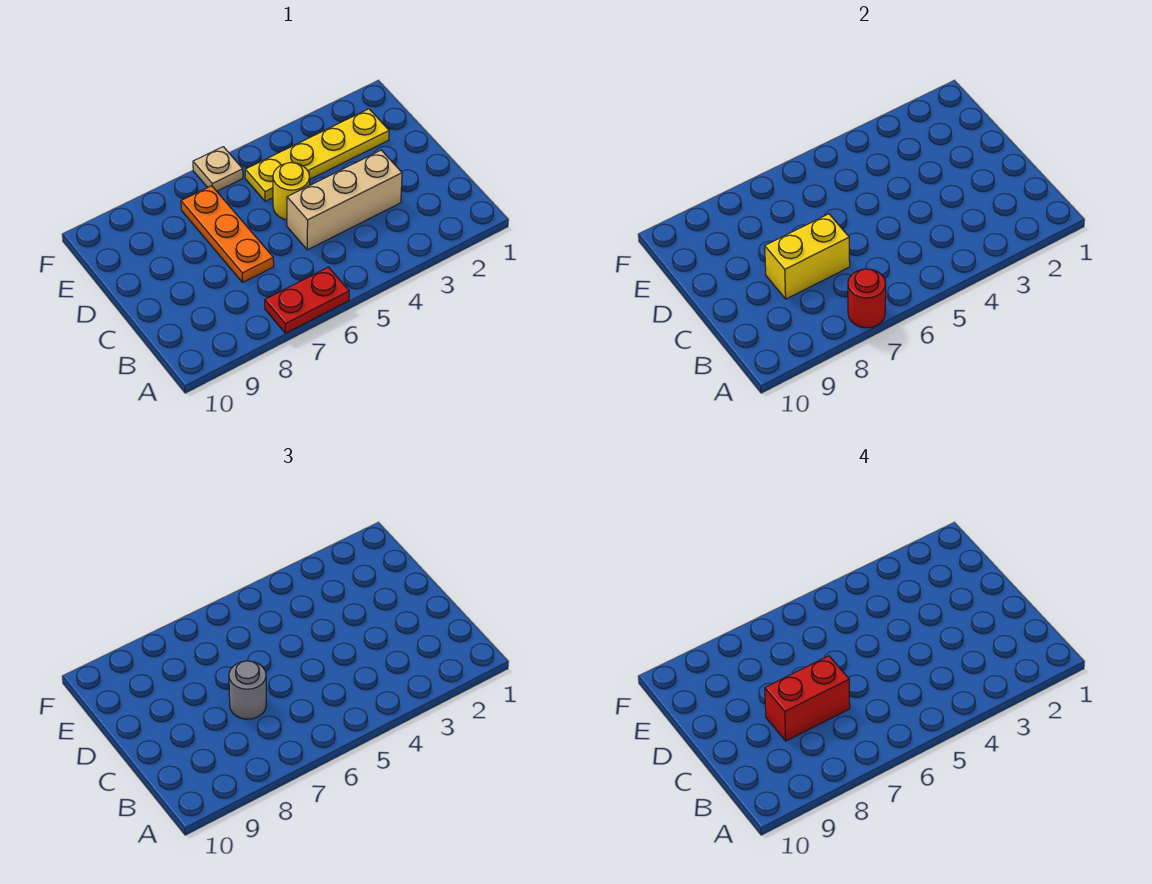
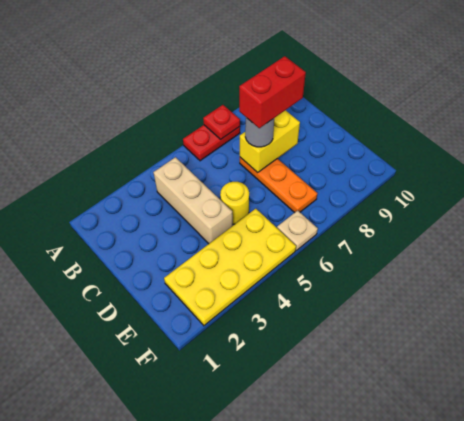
red 1x1 round brick [848,269,886,328] -> red 1x1 plate [203,105,240,139]
tan 1x3 brick [287,150,402,250] -> tan 1x3 brick turned to [154,157,233,244]
yellow 1x4 plate [245,109,389,201] -> yellow 2x4 plate [164,209,296,325]

